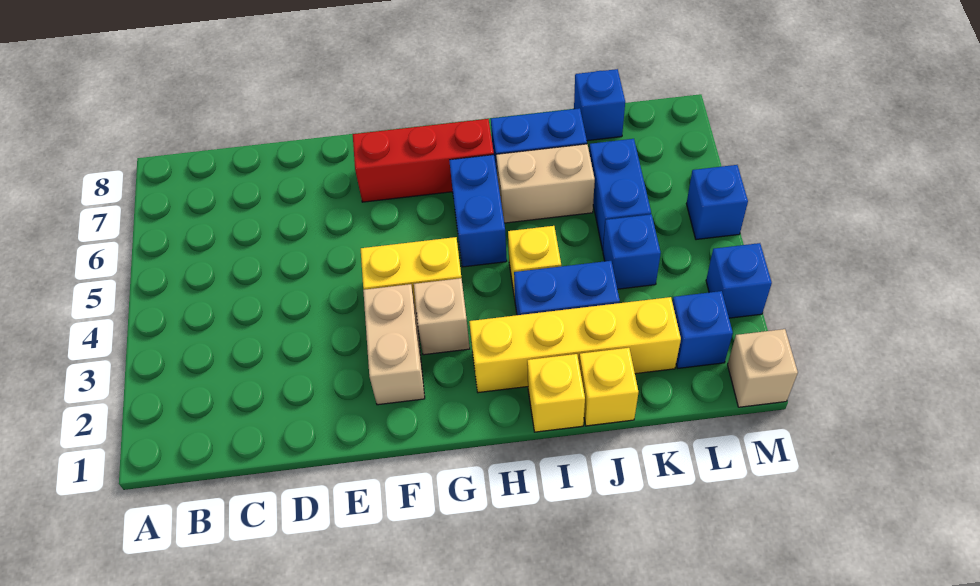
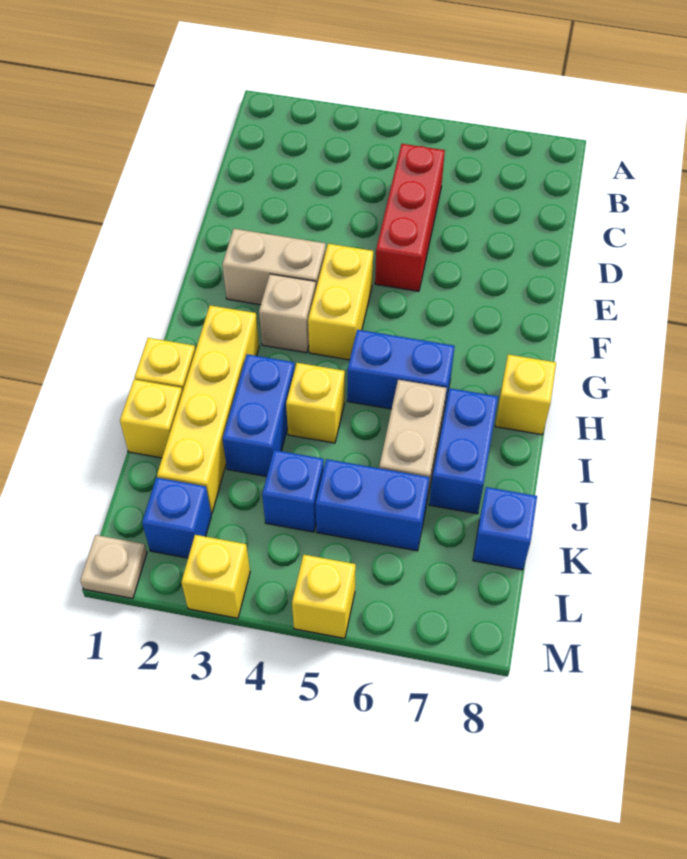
red 1x3 brick [353,119,494,202] -> red 1x3 brick moved to [375,144,445,291]
none -> yellow 1x1 brick [495,354,556,435]
tan 1x1 brick [728,329,798,407] -> tan 1x1 plate [80,535,147,599]
blue 1x1 brick [706,243,772,318] -> yellow 1x1 brick [181,535,250,618]
blue 1x1 brick [686,165,748,240] -> yellow 1x1 brick [292,555,356,638]

